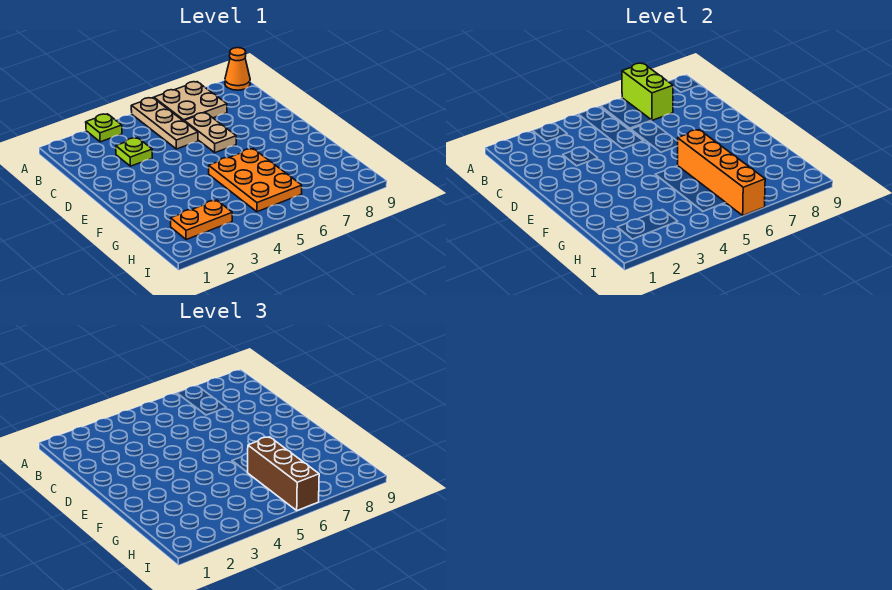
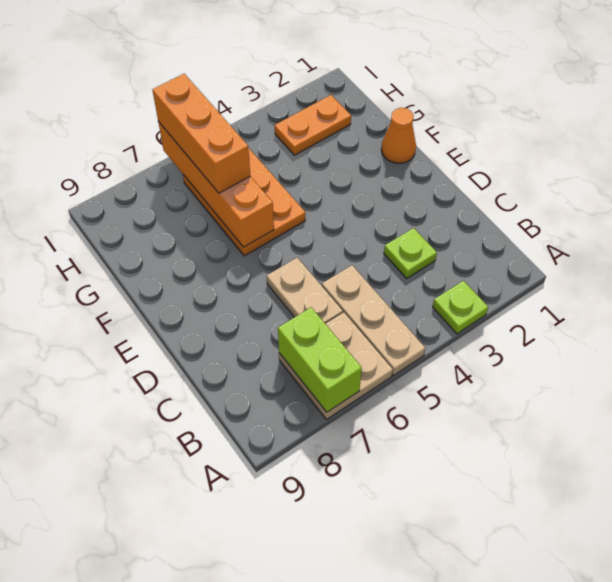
orange 1x1 cone [225,48,250,90] -> orange 1x1 cone moved to [381,108,416,163]
brown 1x3 brick [247,437,319,511] -> orange 1x3 brick [152,74,250,193]

